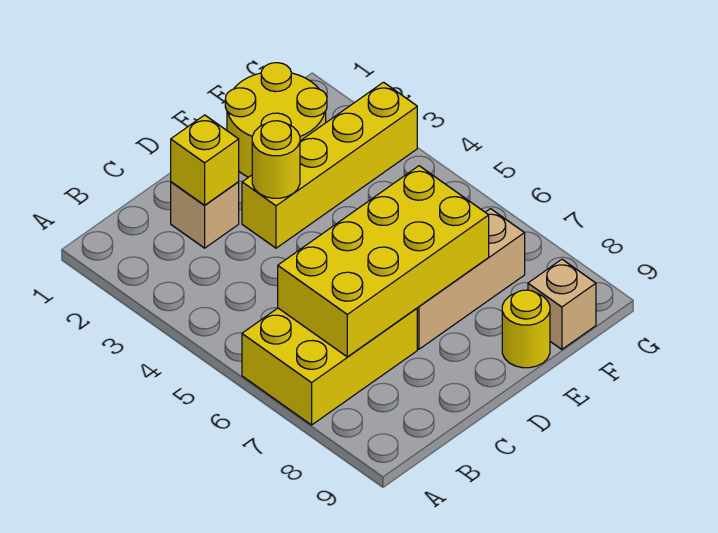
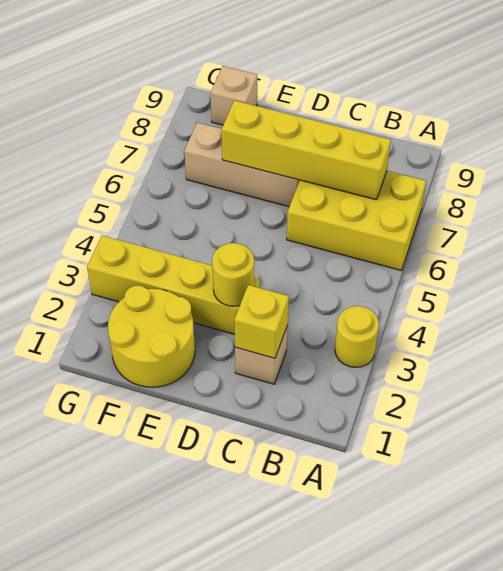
yellow 2x4 brick [278,166,489,357] -> yellow 1x4 brick [222,100,391,200]
yellow 1x1 round brick [502,290,550,368] -> yellow 1x1 round brick moved to [335,306,379,367]

